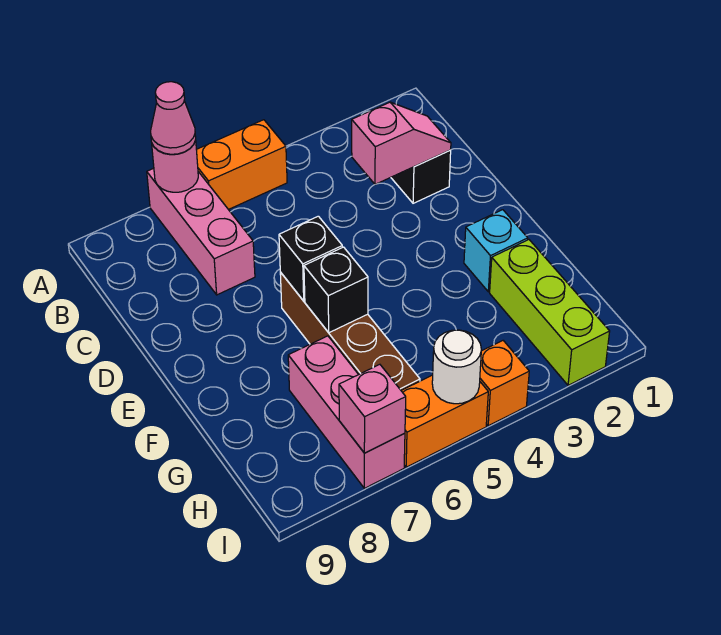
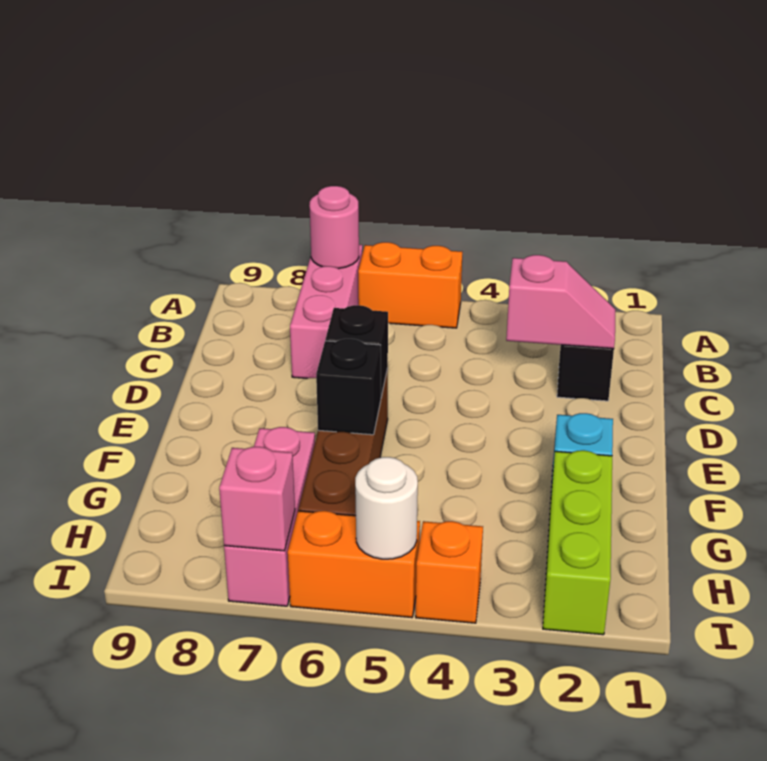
pink 1x1 cone [151,82,196,154] -> none

